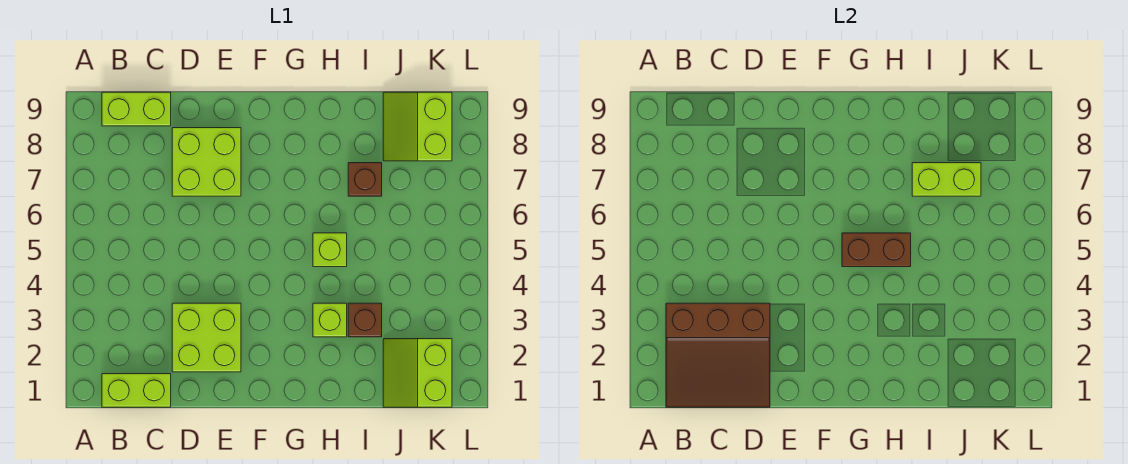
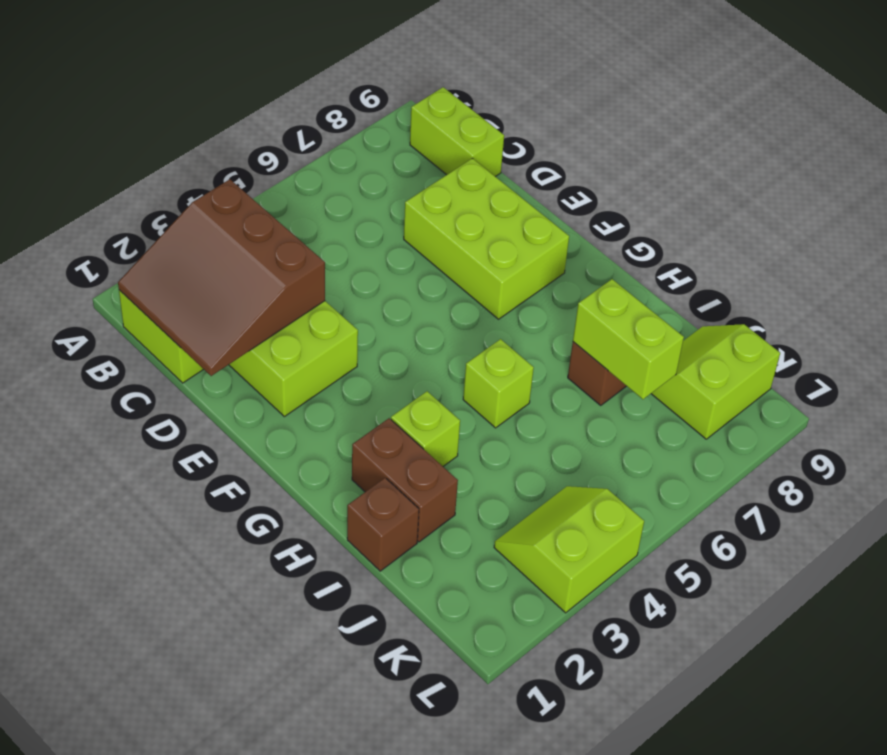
lime 2x2 brick [172,128,241,196] -> lime 2x3 brick [404,158,569,319]
brown 1x2 brick [842,233,911,267] -> brown 1x2 brick moved to [352,418,458,542]
brown 1x1 brick [348,303,382,337] -> brown 1x1 brick moved to [347,478,419,571]
lime 2x2 slope [383,339,452,407] -> lime 2x2 slope moved to [494,486,644,613]

